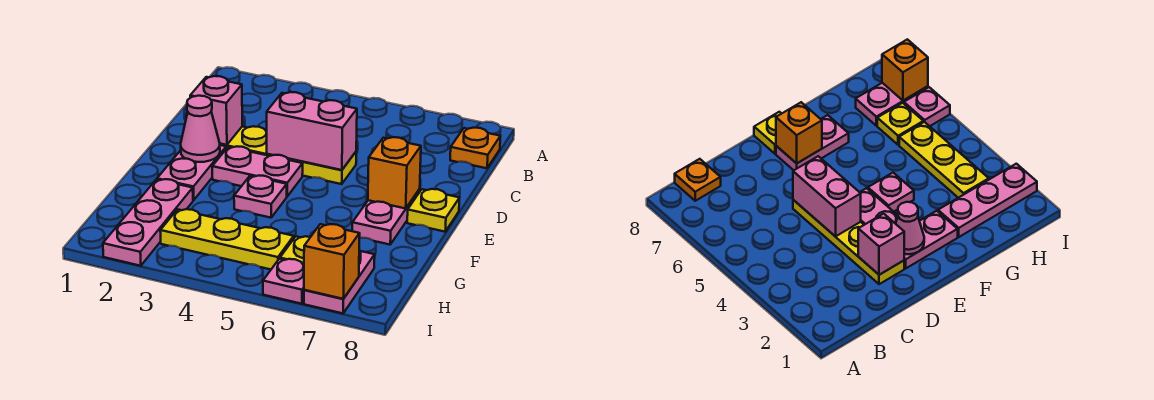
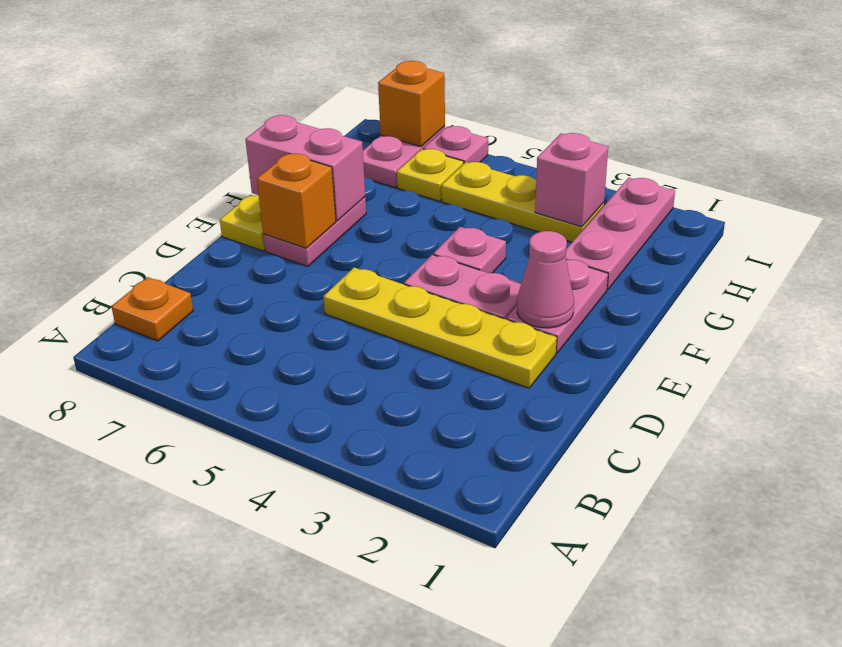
pink 1x1 brick [190,76,242,145] -> pink 1x1 brick moved to [535,133,608,227]
pink 1x2 brick [267,92,357,170] -> pink 1x2 brick moved to [245,115,365,221]

